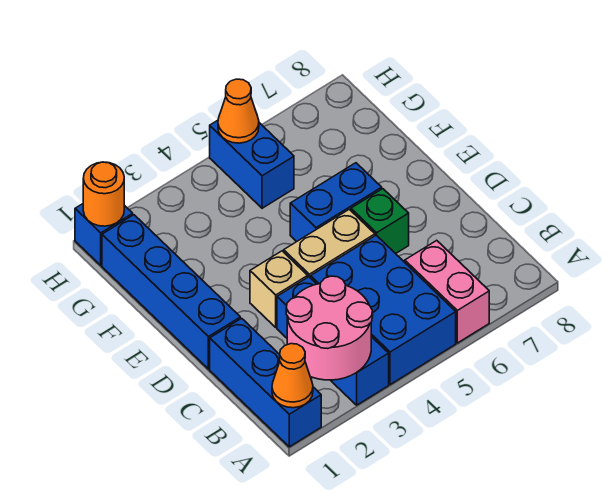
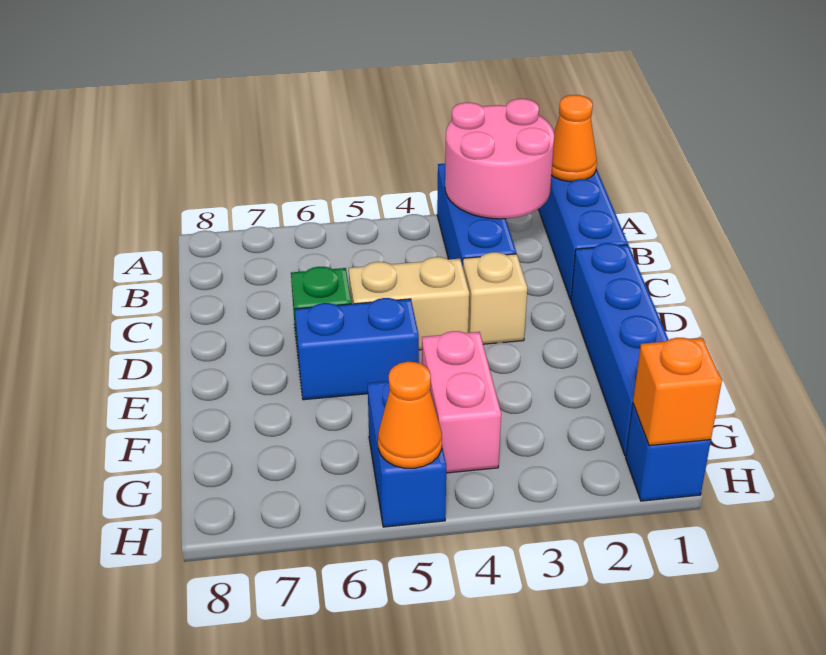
blue 2x3 brick [311,235,456,385] -> none
pink 1x2 brick [405,240,489,343] -> pink 1x2 brick moved to [422,331,501,473]
orange 1x1 round brick [83,162,124,226] -> orange 1x1 brick [633,338,722,446]

